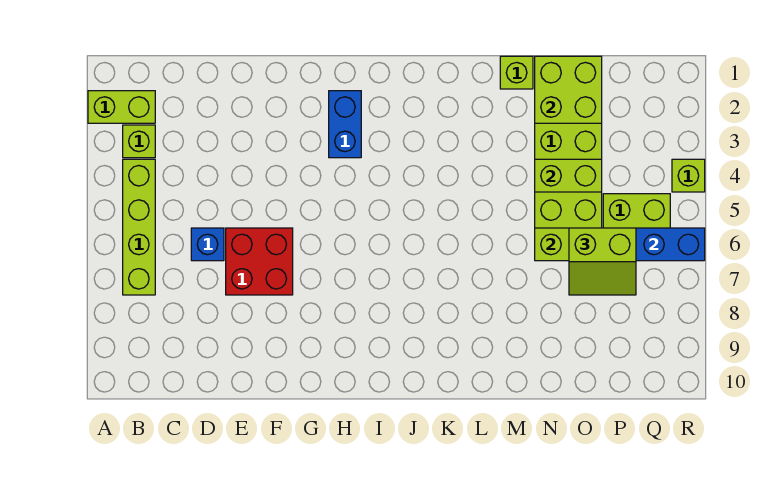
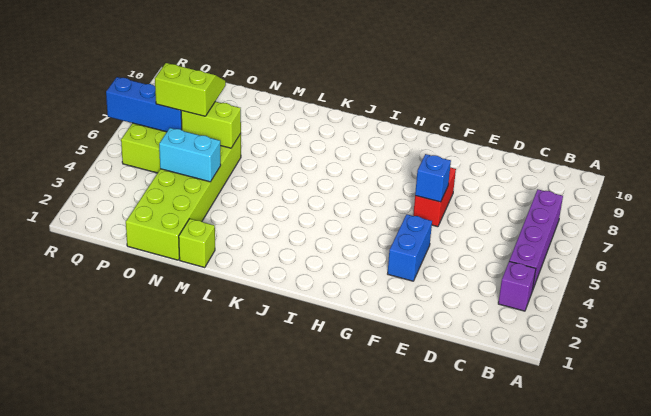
lime 1x2 brick [88,91,155,123] -> none
lime 1x1 brick [123,125,155,158] -> purple 1x1 brick [498,261,536,311]
lime 1x4 brick [123,159,155,295] -> purple 1x4 brick [509,189,563,291]
blue 1x1 brick [191,228,224,261] -> blue 1x1 brick moved to [415,154,451,202]
red 2x2 brick [226,228,293,295] -> red 1x2 brick [413,167,456,227]
blue 1x2 brick [329,91,361,158] -> blue 1x2 brick moved to [388,214,432,281]
lime 2x2 brick [535,56,602,123] -> none
lime 1x2 brick [535,159,602,192] -> cyan 1x2 brick [159,128,221,182]
lime 1x1 brick [672,159,705,192] -> none

